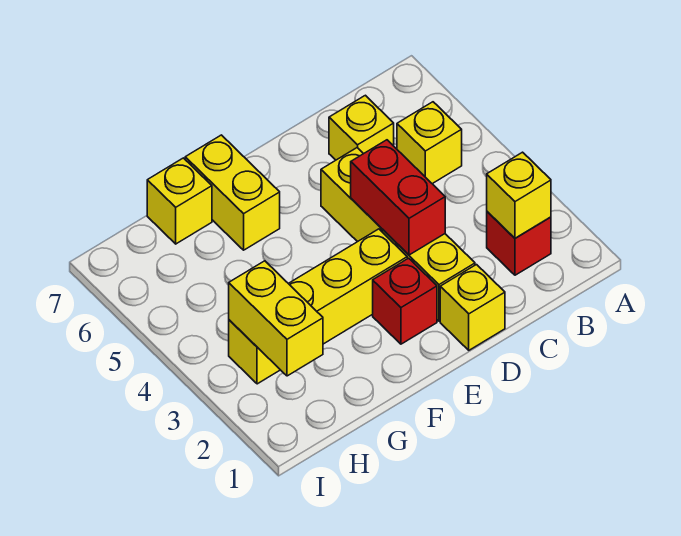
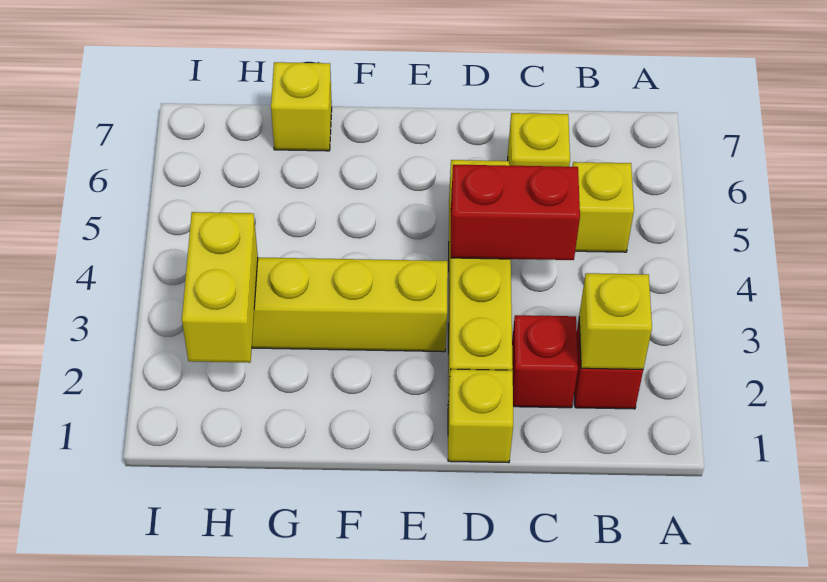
red 1x2 brick [351,140,445,255] -> red 1x2 brick turned to [451,165,580,260]
red 1x1 brick [373,258,437,344] -> red 1x1 brick moved to [512,315,578,408]
yellow 1x2 brick [185,135,280,250] -> none

